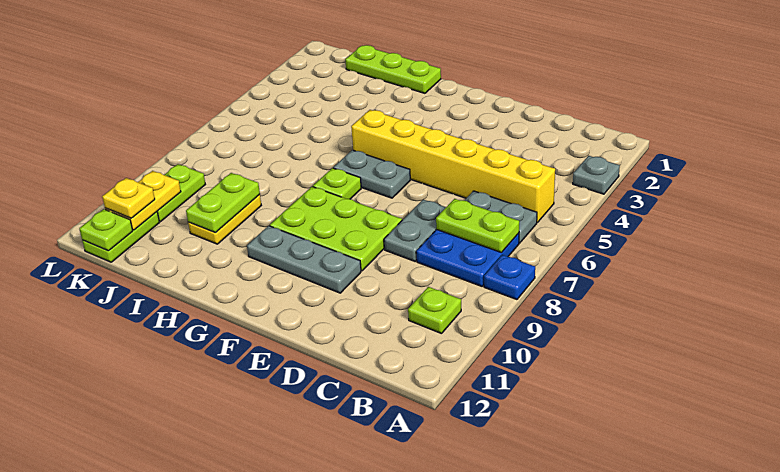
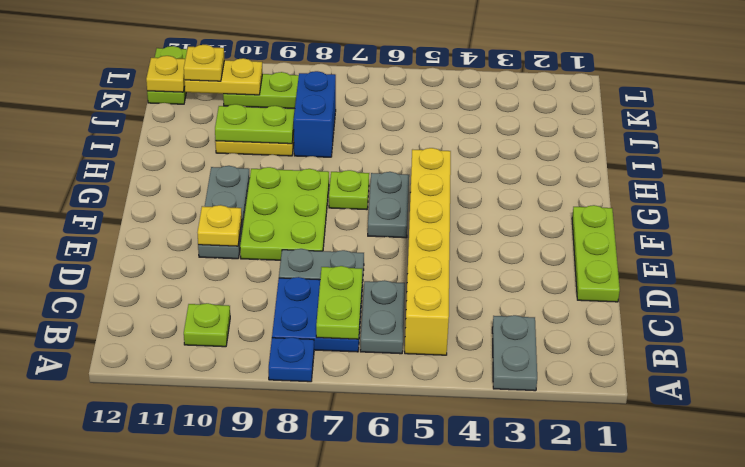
grey 1x1 plate [573,156,620,194] -> grey 1x2 plate [492,315,537,391]
none -> yellow 1x1 plate [197,205,242,246]
lime 1x3 plate [345,45,441,93] -> lime 1x3 plate moved to [572,205,620,302]
none -> blue 1x2 brick [294,71,336,157]
lime 1x2 plate [82,212,159,262] -> lime 1x2 plate turned to [147,46,187,104]
lime 1x1 plate [79,209,133,251] -> yellow 1x1 plate [146,56,185,92]

